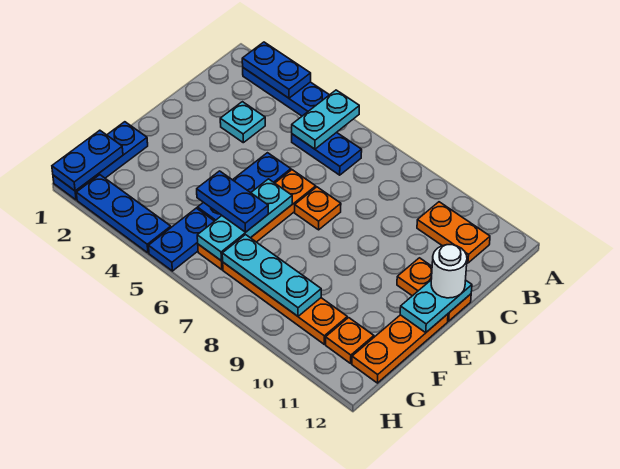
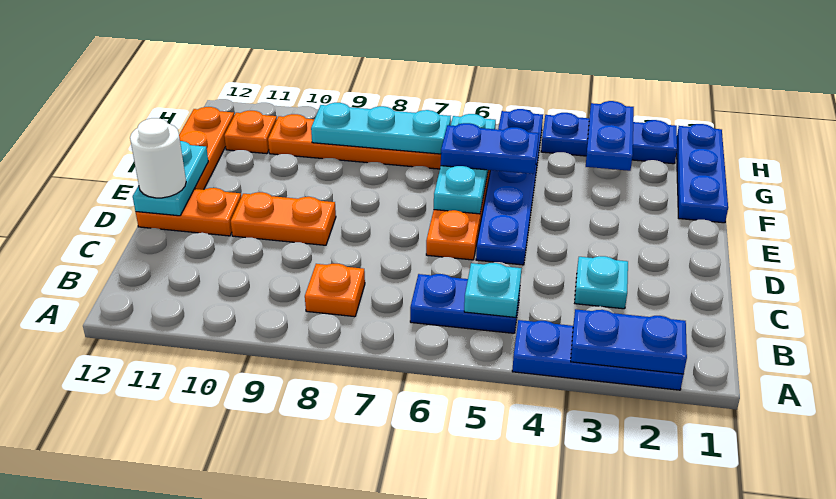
cyan 1x2 plate [292,90,359,149] -> cyan 1x1 plate [464,263,522,317]
orange 1x2 plate [417,202,490,263] -> orange 1x2 plate moved to [231,192,336,245]
orange 1x1 plate [295,187,341,230] -> orange 1x1 plate moved to [305,264,365,317]
blue 1x2 plate [52,130,123,191] -> blue 1x2 plate moved to [586,101,634,171]

